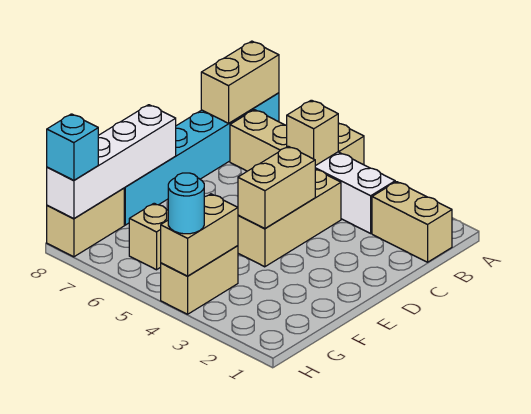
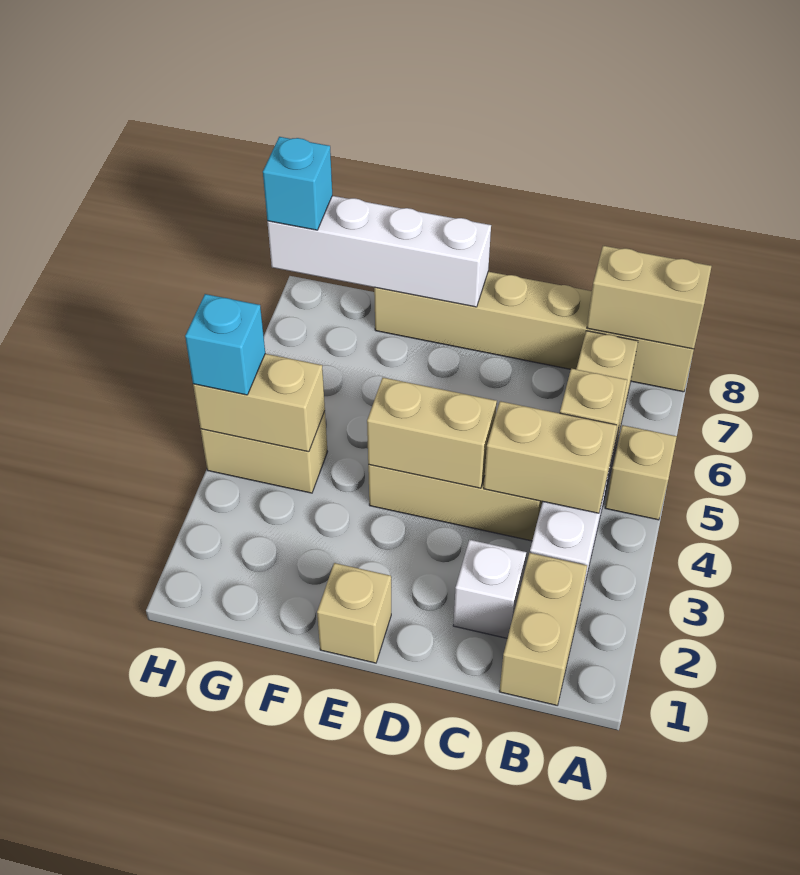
cyan 1x6 brick [124,93,279,225] -> tan 1x6 brick [374,272,694,392]
none -> white 1x1 brick [453,540,526,638]
tan 1x1 brick [129,203,168,270] -> tan 1x1 brick moved to [317,563,391,663]
tan 1x2 brick [47,188,124,257] -> tan 1x2 brick moved to [484,401,617,513]
cyan 1x1 round brick [168,173,204,234] -> cyan 1x1 brick [185,294,265,395]

